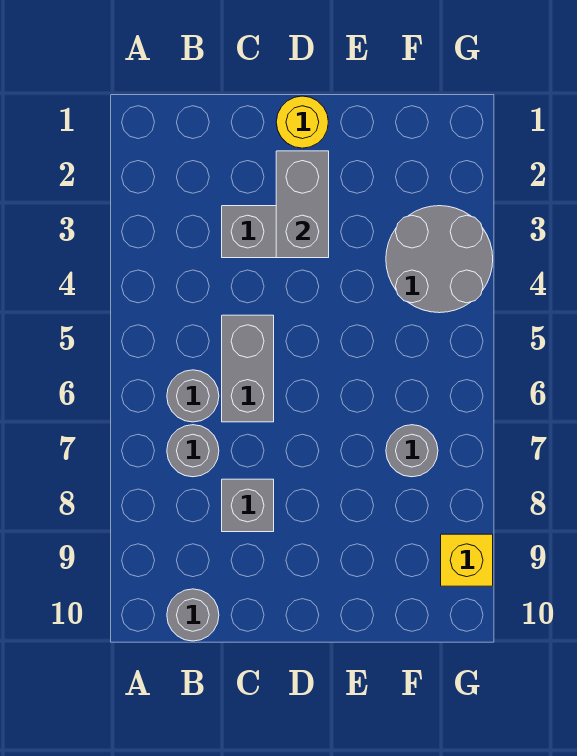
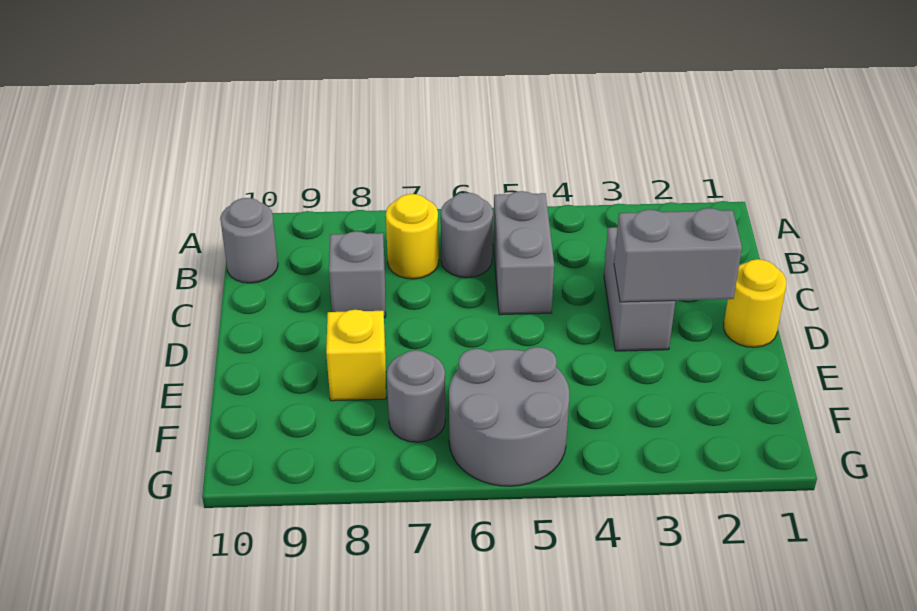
grey 1x1 round brick [167,425,219,477] -> yellow 1x1 round brick [386,194,439,279]
grey 1x2 brick [222,315,274,422] -> grey 1x2 brick turned to [493,191,554,315]
grey 2x2 round brick [386,206,493,313] -> grey 2x2 round brick moved to [449,347,569,486]
yellow 1x1 brick [441,534,493,586] -> yellow 1x1 brick moved to [326,310,386,401]

